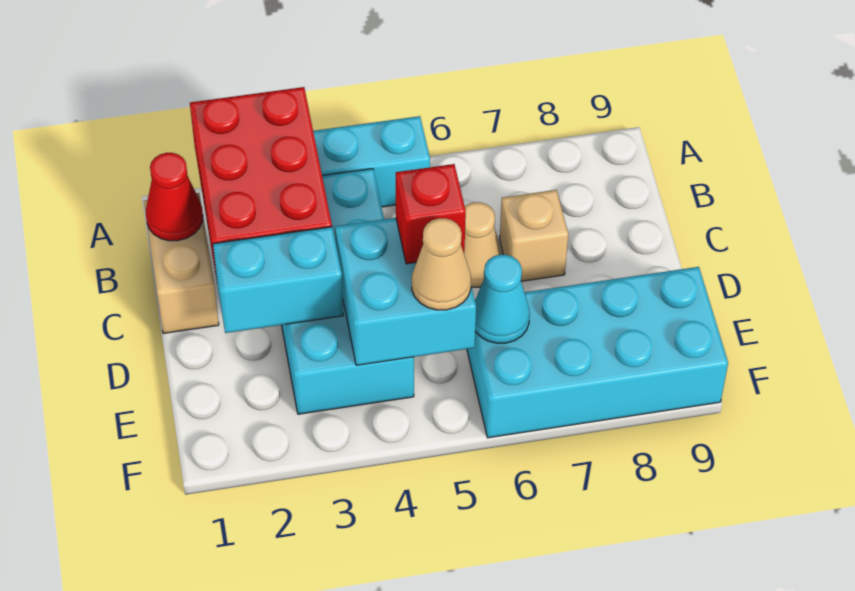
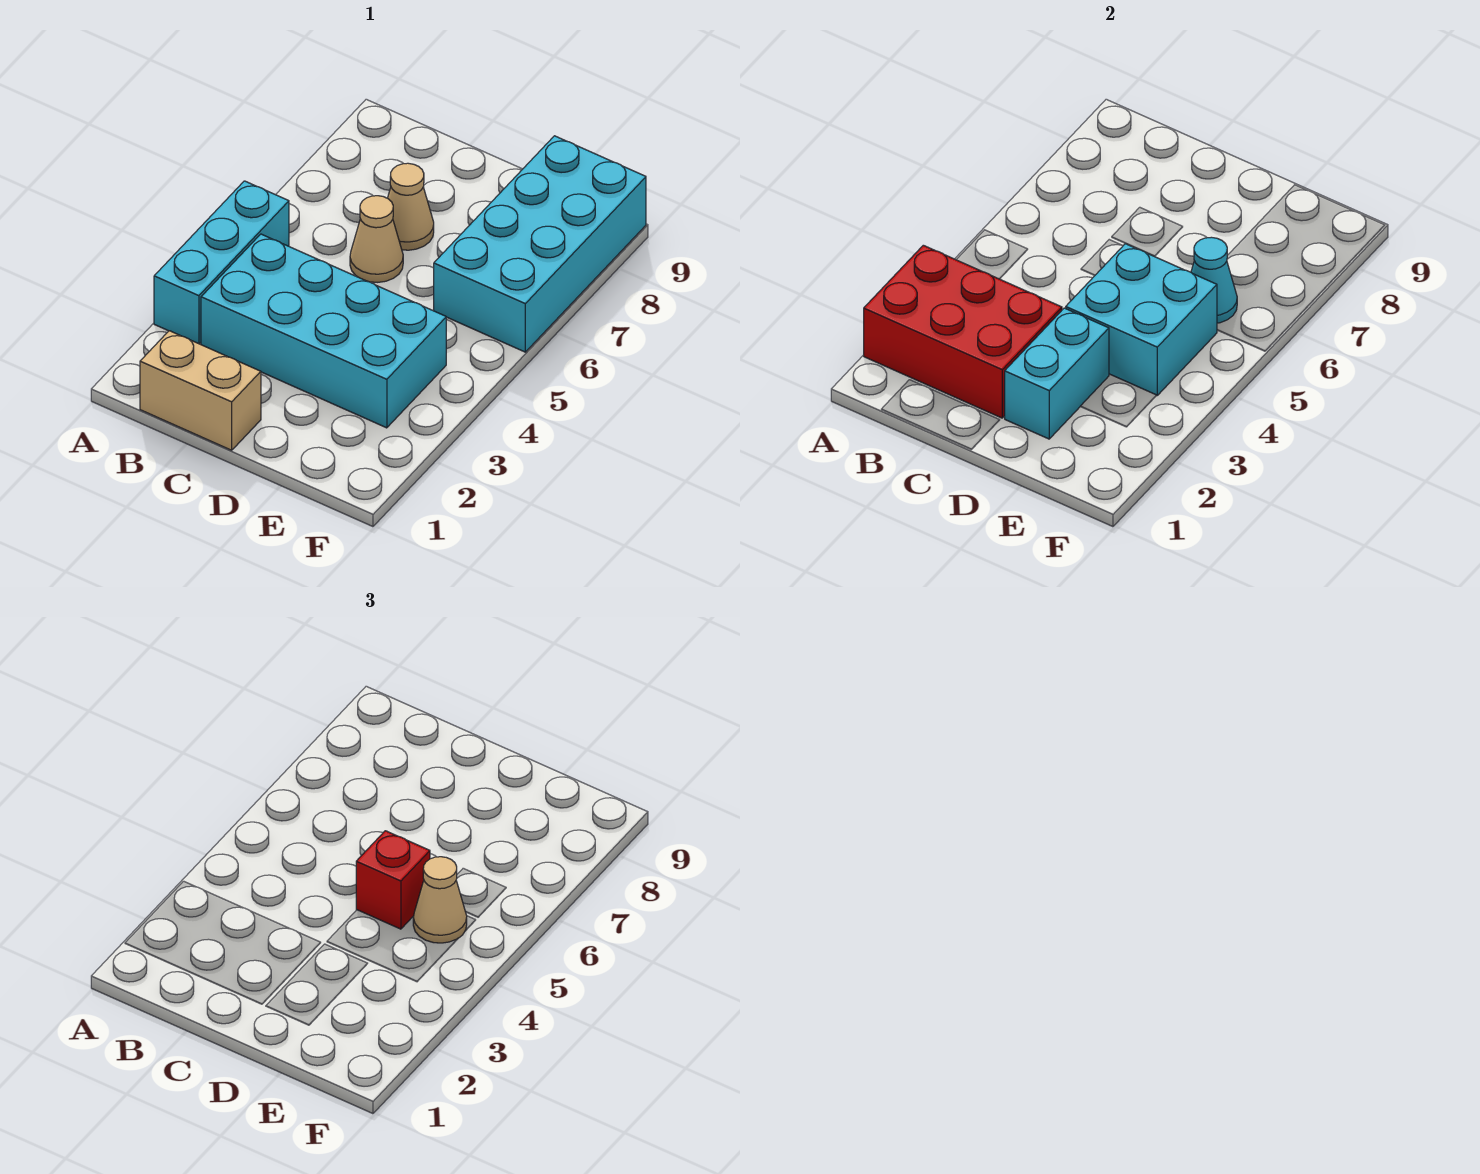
red 1x1 cone [146,153,203,241] -> none
tan 1x1 brick [500,190,568,281] -> tan 1x1 cone [388,163,434,250]

